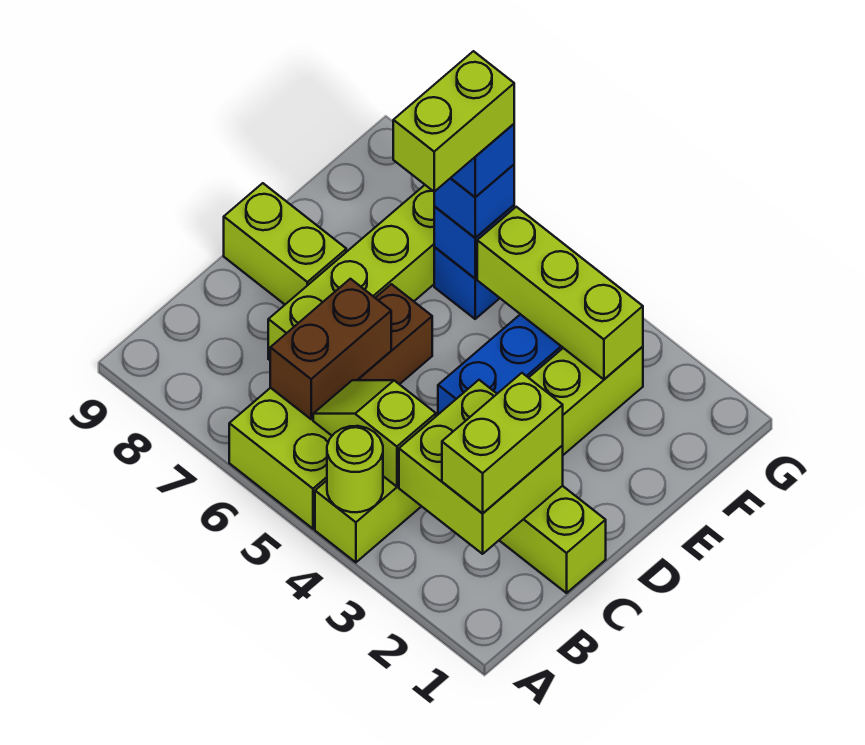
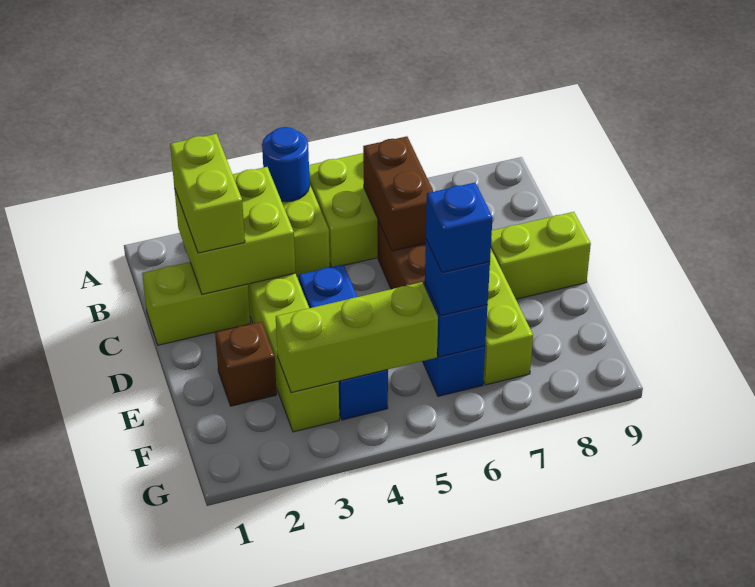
lime 1x1 round brick [327,426,383,512] -> blue 1x1 round brick [262,127,310,202]
lime 1x2 slope [313,380,436,487] -> none
none -> brown 1x1 brick [215,322,277,406]
lime 1x2 brick [393,51,514,192] -> none

